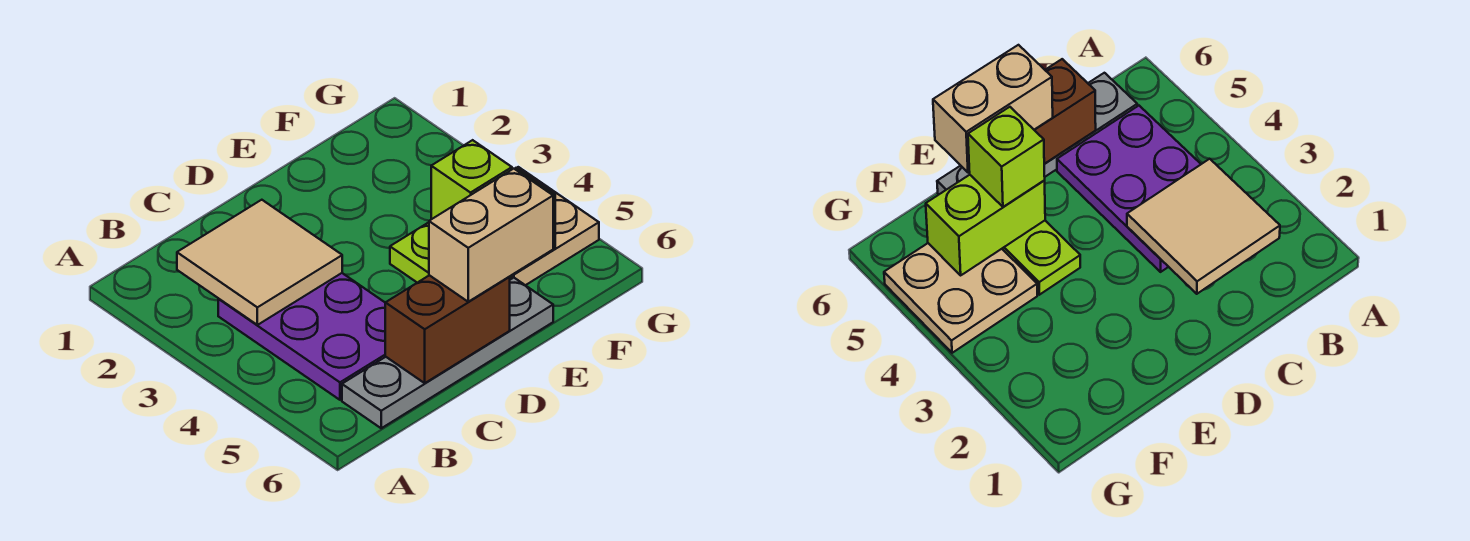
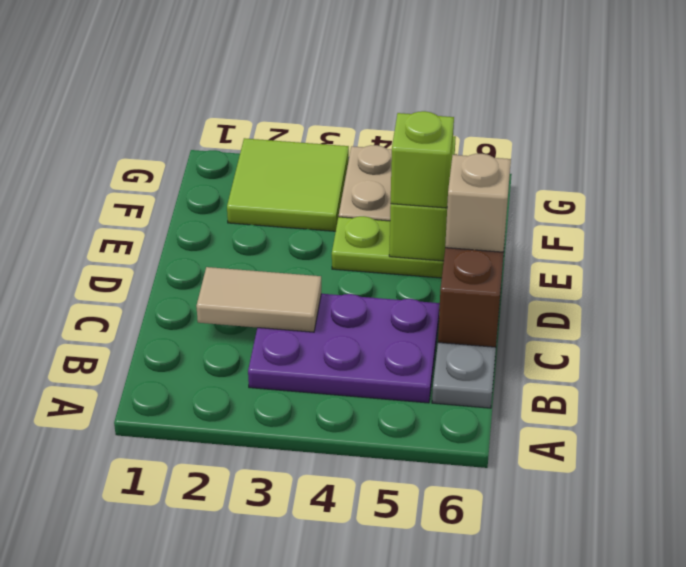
tan 2x2 tile [177,200,342,325] -> tan 1x2 tile [196,267,321,332]
tan 1x2 brick [429,169,553,302] -> tan 1x1 brick [445,154,511,252]
none -> lime 2x2 tile [227,138,349,231]

